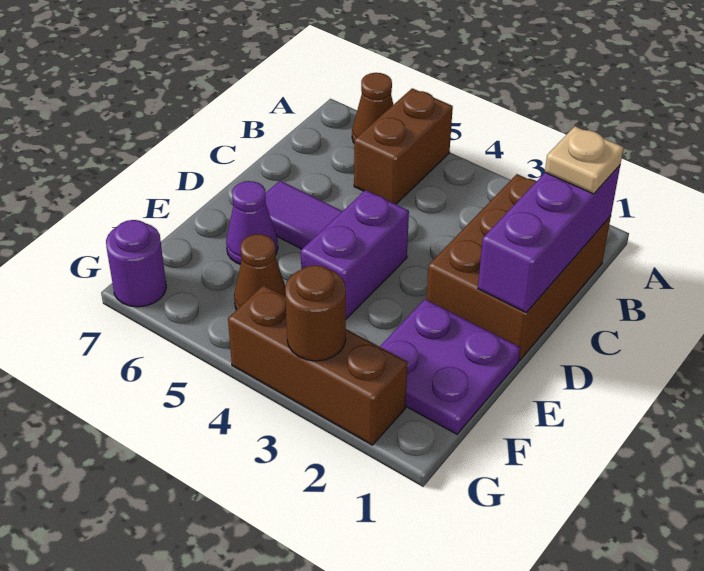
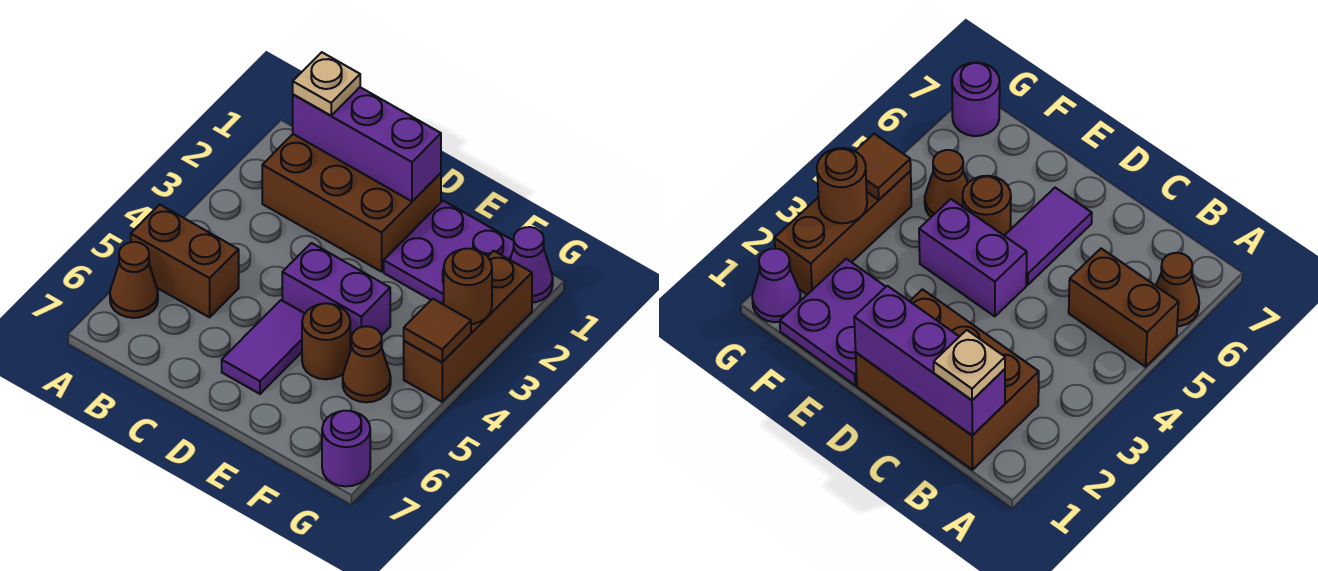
none -> brown 1x1 round brick [302,303,350,379]
purple 1x1 cone [226,181,278,264] -> purple 1x1 cone moved to [510,227,553,303]
none -> brown 1x1 tile [404,299,471,362]

